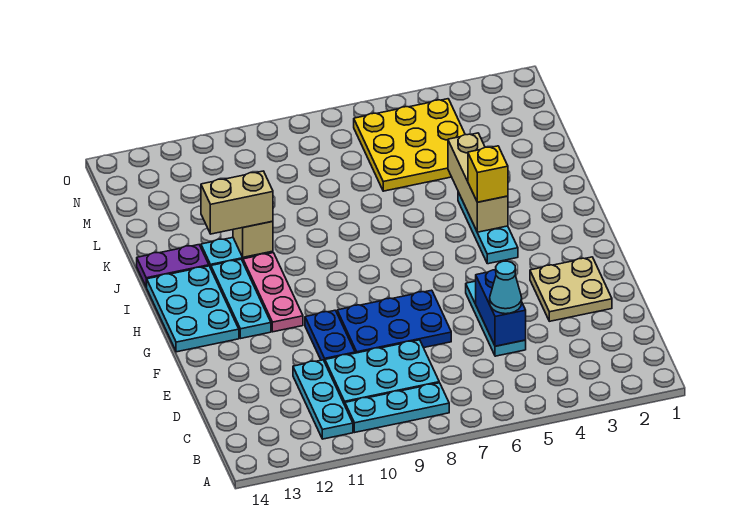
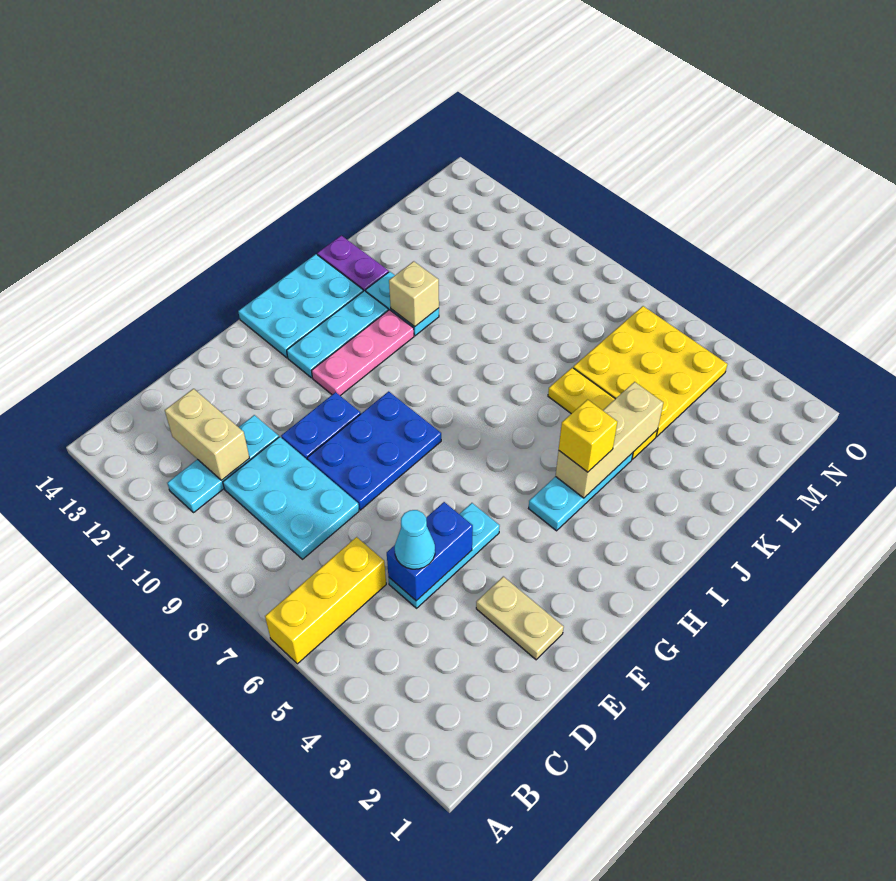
none -> yellow 1x3 brick [265,537,386,664]
cyan 1x3 plate [345,383,449,432] -> none
tan 2x2 plate [530,257,612,321] -> tan 1x2 plate [476,576,564,660]
blue 2x3 plate [337,290,451,353] -> blue 2x3 plate turned to [307,391,441,510]
tan 1x2 brick [201,171,273,234] -> tan 1x2 brick moved to [165,389,249,480]
none -> yellow 1x3 plate [548,368,657,459]

